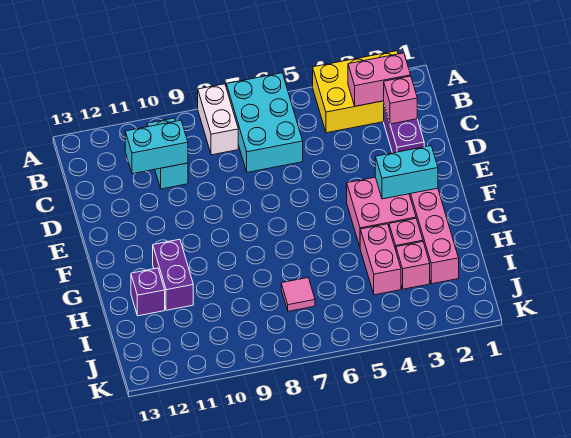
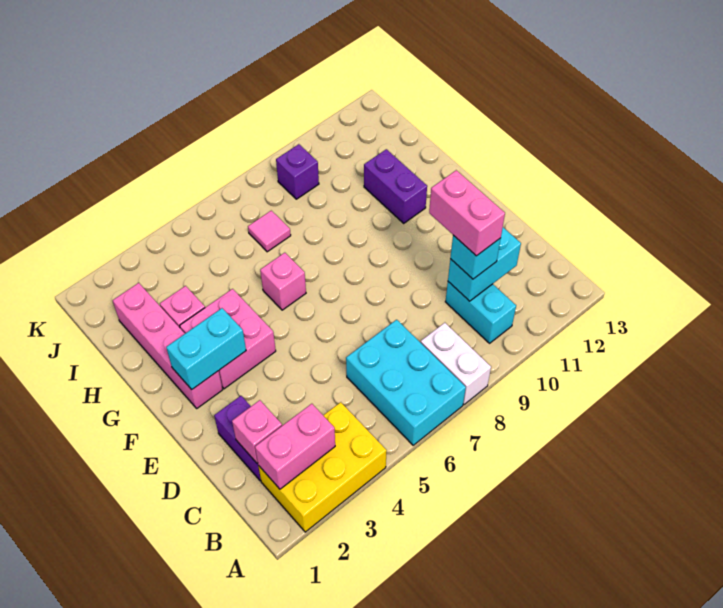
none -> cyan 1x1 brick [450,235,501,279]
pink 1x2 brick [360,224,401,295] -> pink 1x2 brick moved to [429,170,505,256]
purple 1x1 brick [131,268,165,316] -> purple 1x1 brick moved to [276,144,319,199]
pink 1x1 brick [396,242,430,289] -> pink 1x1 brick moved to [260,253,306,310]

